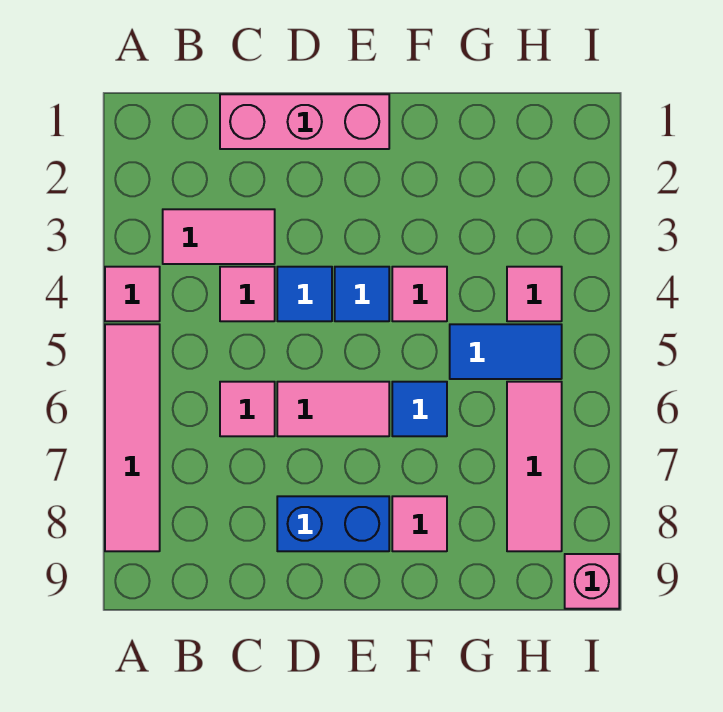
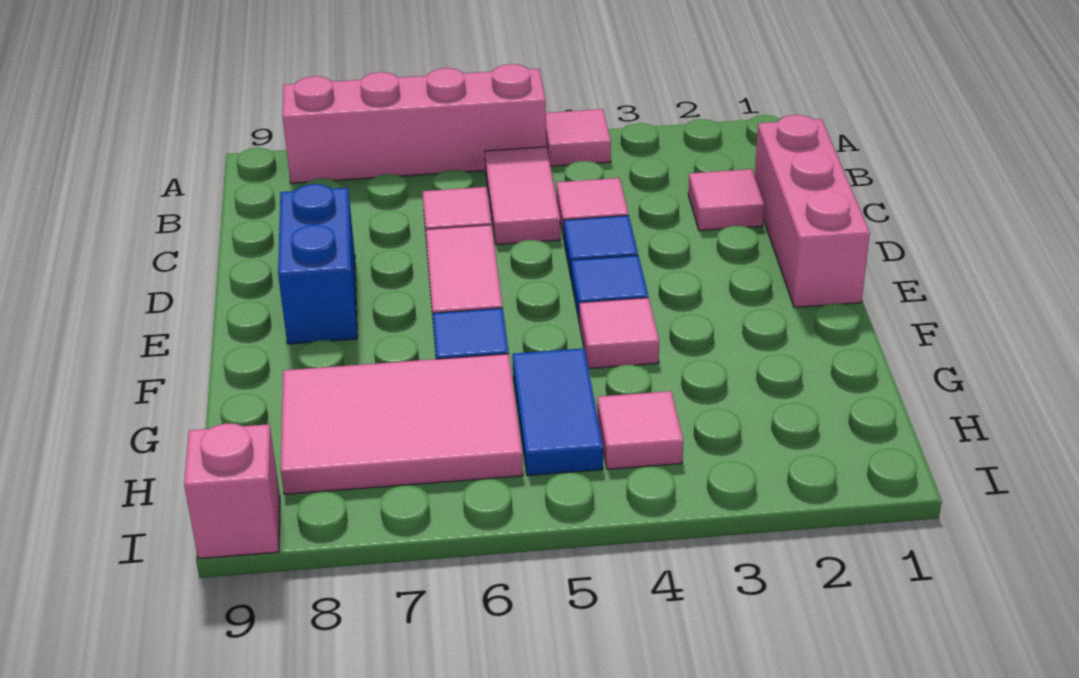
pink 1x4 tile [105,324,160,551] -> pink 1x4 brick [283,64,546,183]
pink 1x2 tile [163,209,275,264] -> pink 1x2 tile moved to [485,147,560,245]
pink 1x1 tile [392,496,447,551] -> pink 1x1 tile moved to [688,169,764,231]
pink 1x3 tile [507,382,562,551] -> pink 2x3 tile [281,354,523,494]

